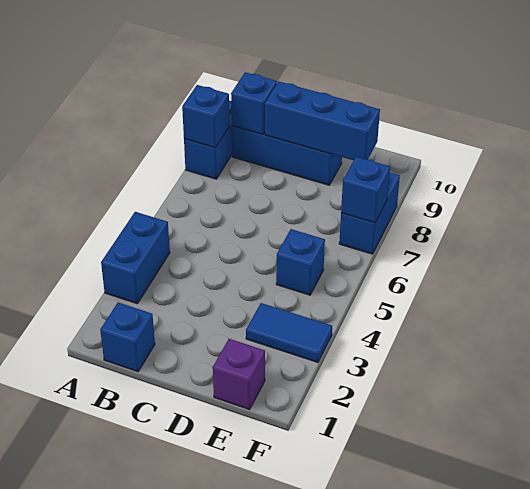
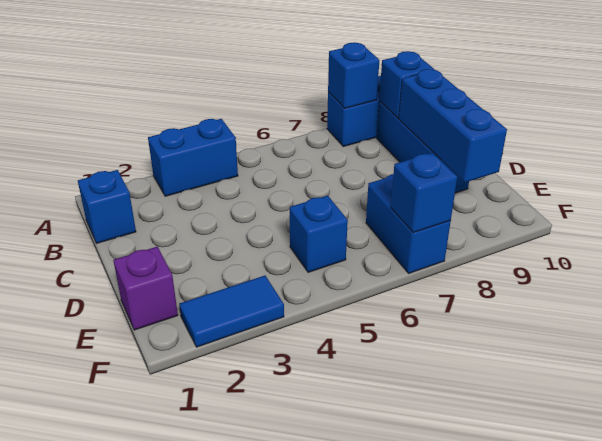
blue 1x2 tile [246,303,332,362] -> blue 1x2 tile turned to [179,276,284,347]
blue 1x2 brick [339,173,400,254] -> blue 1x2 brick turned to [366,174,451,273]

